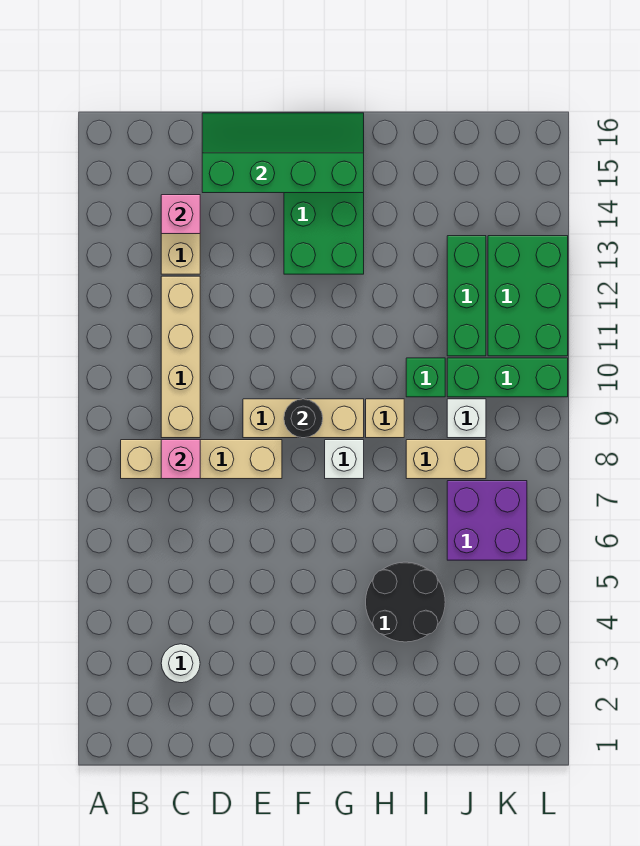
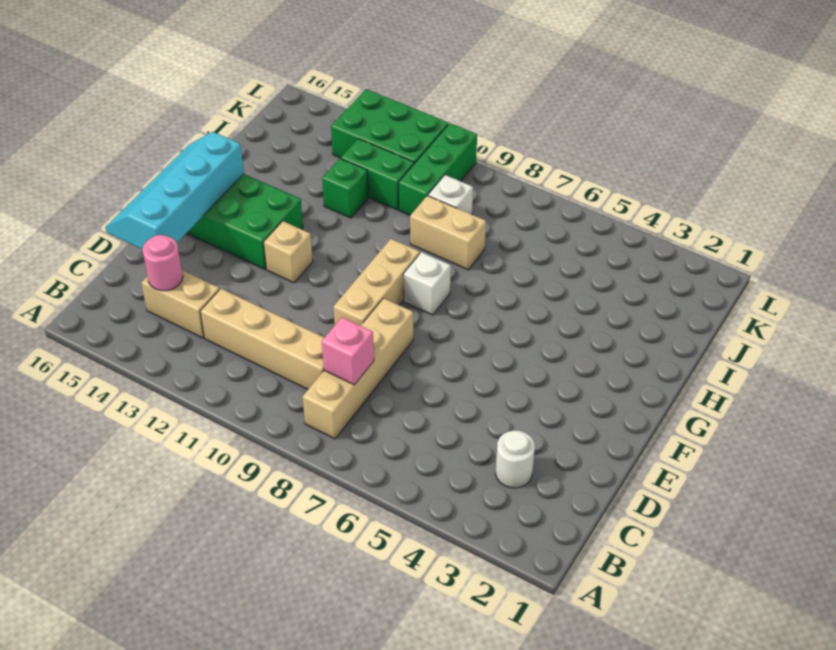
pink 1x1 brick [161,195,200,234] -> pink 1x1 round brick [142,235,183,291]
green 2x4 slope [202,113,364,193] -> cyan 2x4 slope [105,132,244,249]
black 1x1 round brick [284,399,323,438] -> none
black 2x2 round brick [366,562,445,642] -> none
tan 1x1 brick [366,399,404,438] -> tan 1x1 brick moved to [264,221,313,283]
tan 1x2 brick [406,440,486,479] -> tan 1x2 brick turned to [410,196,486,270]
green 1x1 brick [406,358,445,397] -> green 1x1 brick moved to [322,159,368,218]
purple 2x2 brick [447,481,527,560] -> none
green 1x3 brick [447,236,486,356] -> green 1x2 brick [341,139,414,210]

